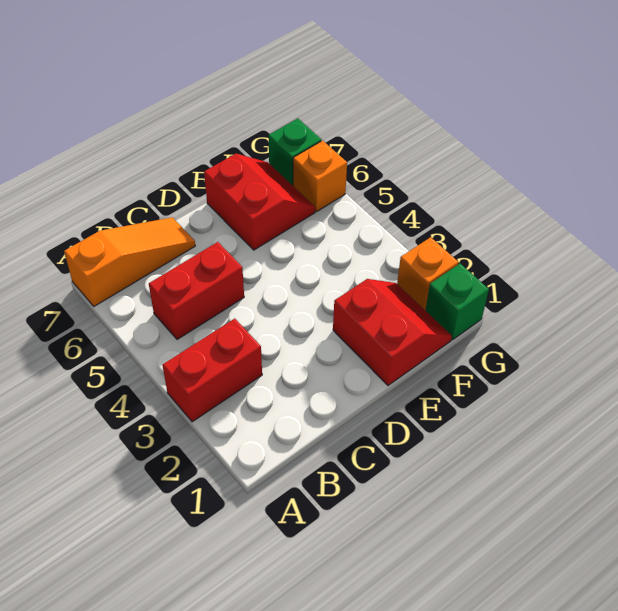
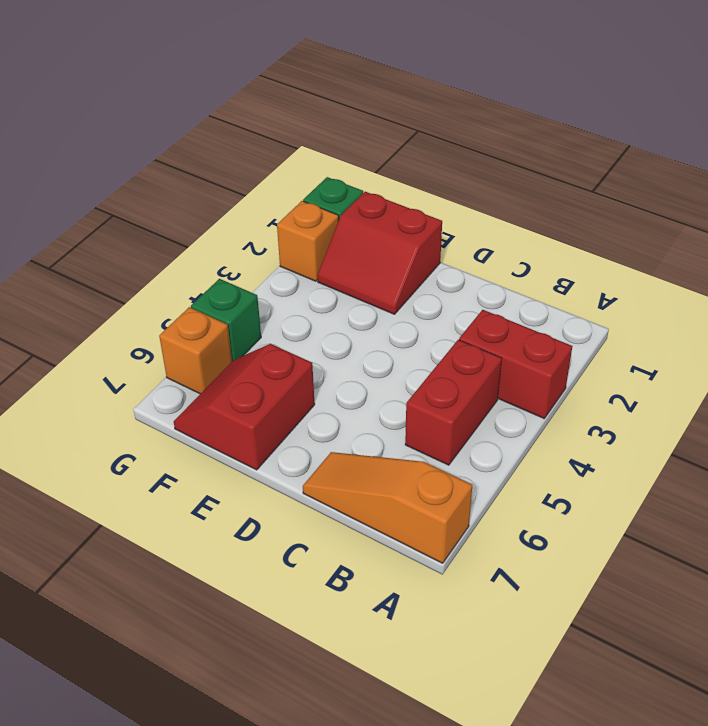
red 1x2 brick [149,242,244,339] -> red 1x2 brick turned to [405,340,502,465]
red 2x2 slope [333,279,452,385] -> red 2x2 slope turned to [317,192,442,314]
green 1x1 brick [268,118,322,186] -> green 1x1 brick moved to [191,279,261,361]

